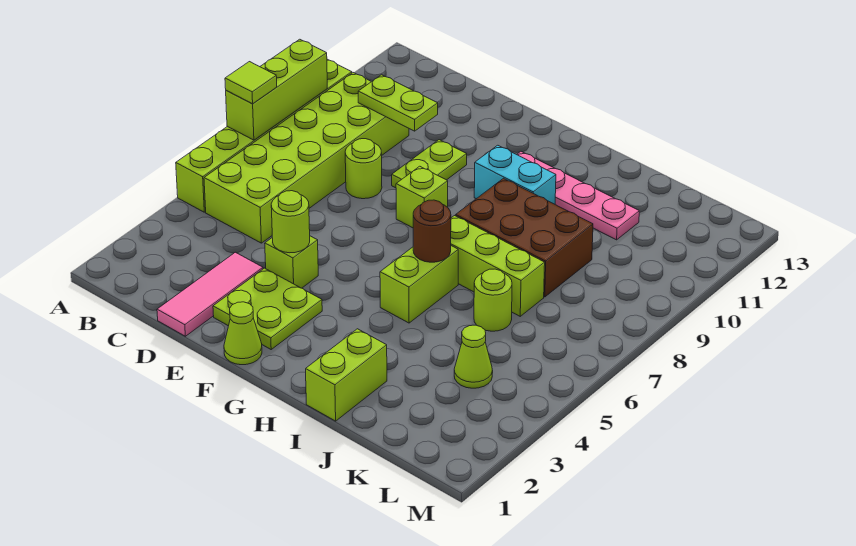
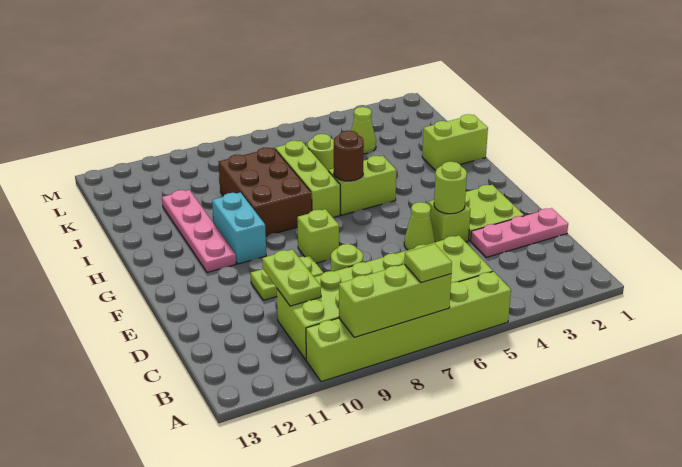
pink 1x3 tile [157,252,263,336] -> pink 1x3 plate [471,208,568,257]
lime 1x1 cone [224,302,262,365] -> lime 1x1 cone moved to [404,202,435,250]

